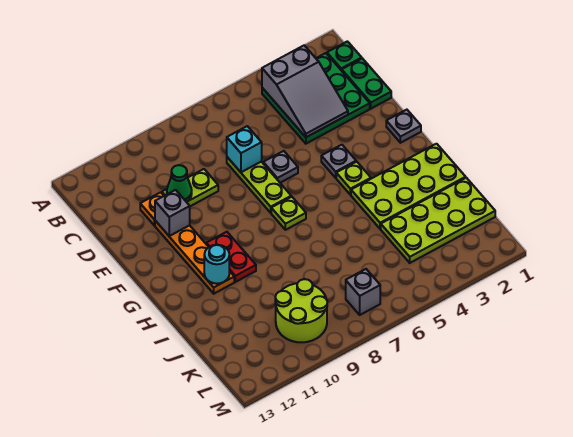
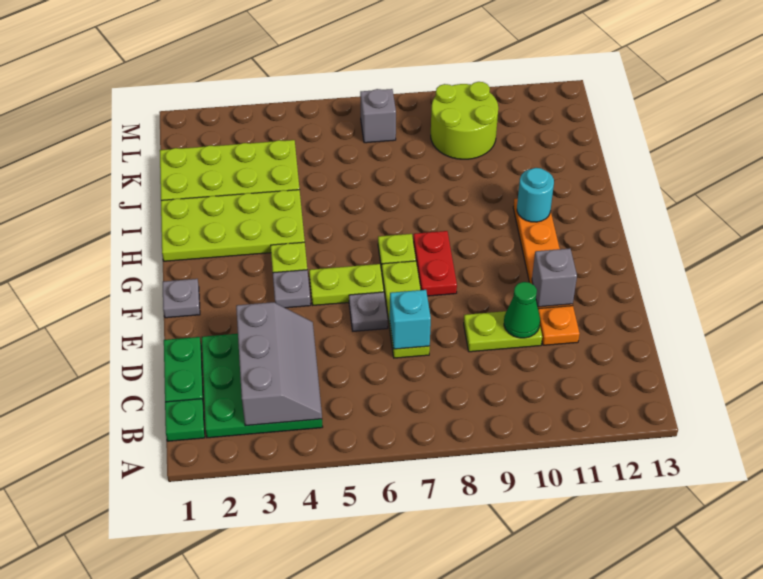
grey 2x3 slope [262,45,348,137] -> grey 2x3 slope turned to [236,302,322,426]
none -> lime 1x2 plate [309,264,384,305]
red 1x2 plate [206,232,256,282] -> red 1x2 plate moved to [413,231,457,296]

